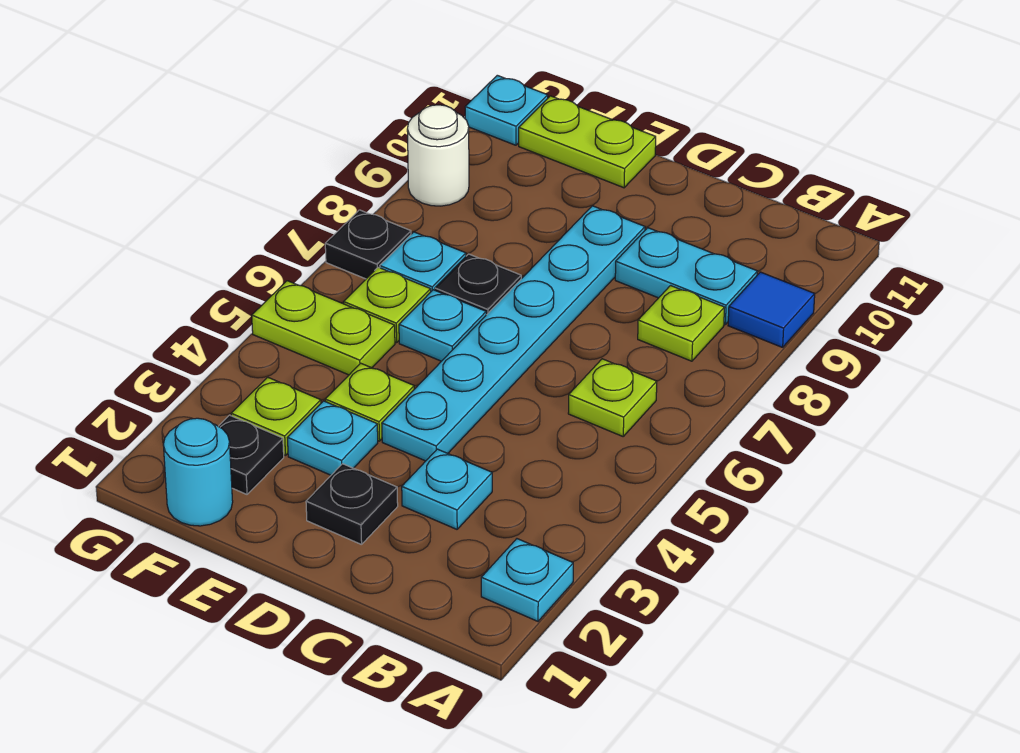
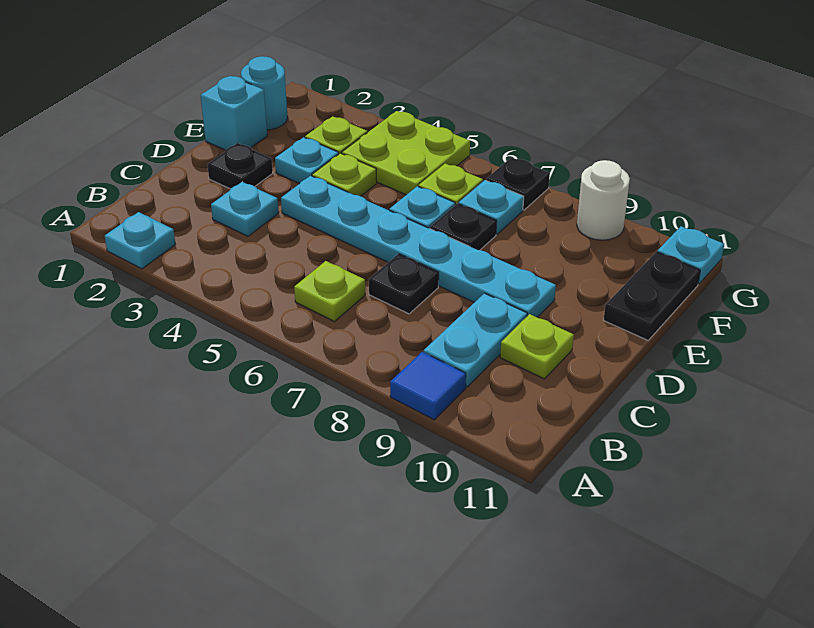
lime 1x1 plate [638,286,725,361] -> lime 1x1 plate moved to [500,314,574,379]
none -> cyan 1x1 brick [201,76,267,150]
lime 1x2 plate [519,96,656,188] -> black 1x2 plate [604,252,700,340]
black 1x1 plate [219,415,284,494] -> black 1x1 plate moved to [369,254,439,314]
lime 1x2 plate [252,281,395,375] -> lime 2x2 plate [342,111,470,195]

